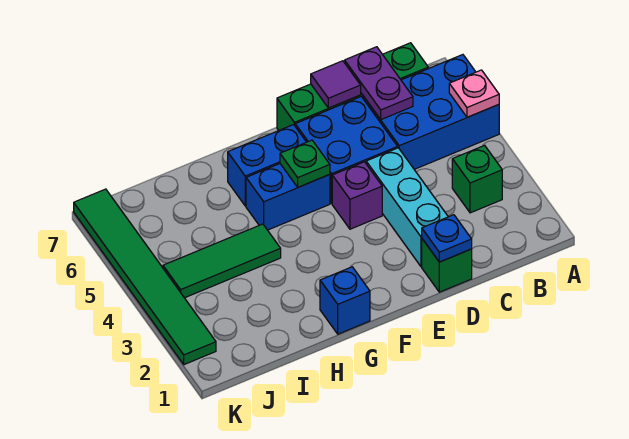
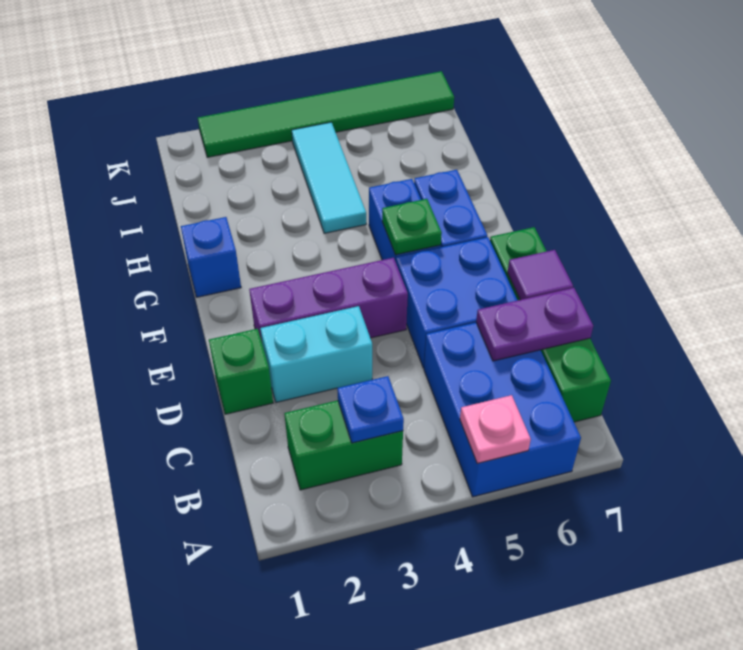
green 1x1 brick [452,145,502,213] -> green 1x2 brick [284,400,403,490]
blue 1x1 plate [422,215,472,262] -> blue 1x1 plate moved to [337,376,404,443]
cyan 1x3 brick [366,148,448,266] -> cyan 1x2 brick [260,306,372,402]
purple 1x1 brick [332,162,382,229] -> purple 1x3 brick [249,258,408,341]
green 1x3 tile [163,224,281,298] -> cyan 1x3 tile [292,122,366,233]

